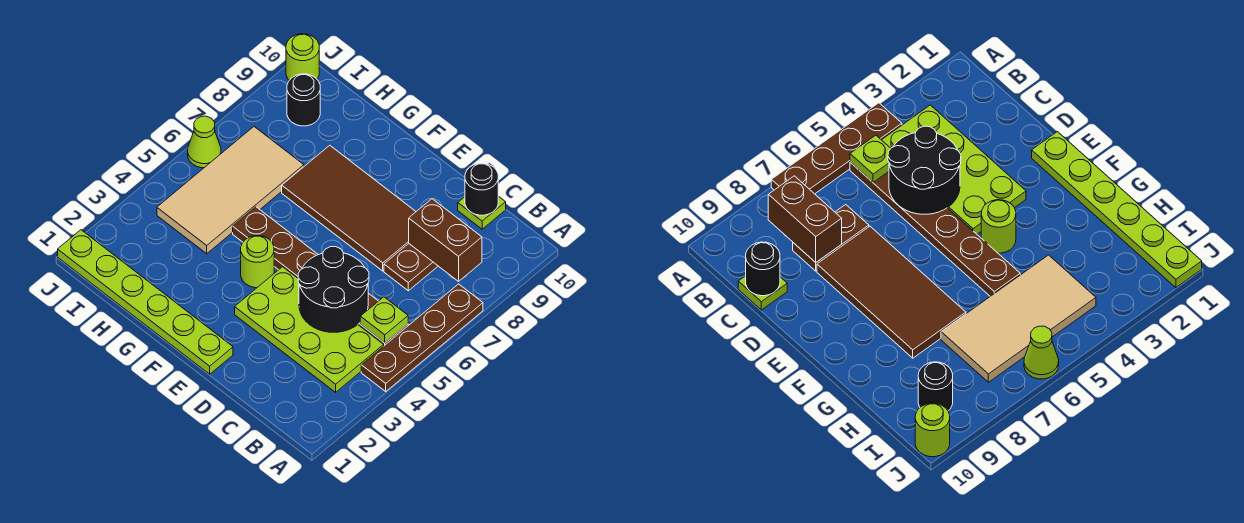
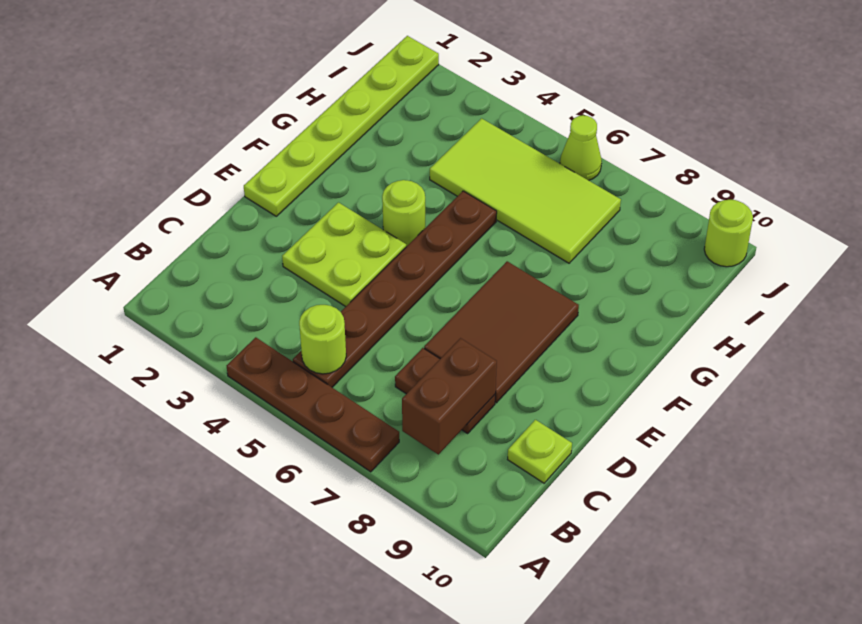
lime 2x4 plate [235,267,384,392] -> lime 2x2 plate [282,203,406,307]
lime 1x1 plate [360,297,408,343] -> lime 1x1 round brick [299,305,346,374]
black 2x2 round brick [298,247,369,332] -> none
black 1x1 round brick [465,163,498,215] -> none
brown 2x4 tile [282,145,416,271] -> brown 2x3 tile [424,261,579,403]
tan 2x4 tile [157,127,304,254] -> lime 2x4 tile [430,118,621,263]
black 1x1 round brick [287,74,320,126] -> none

